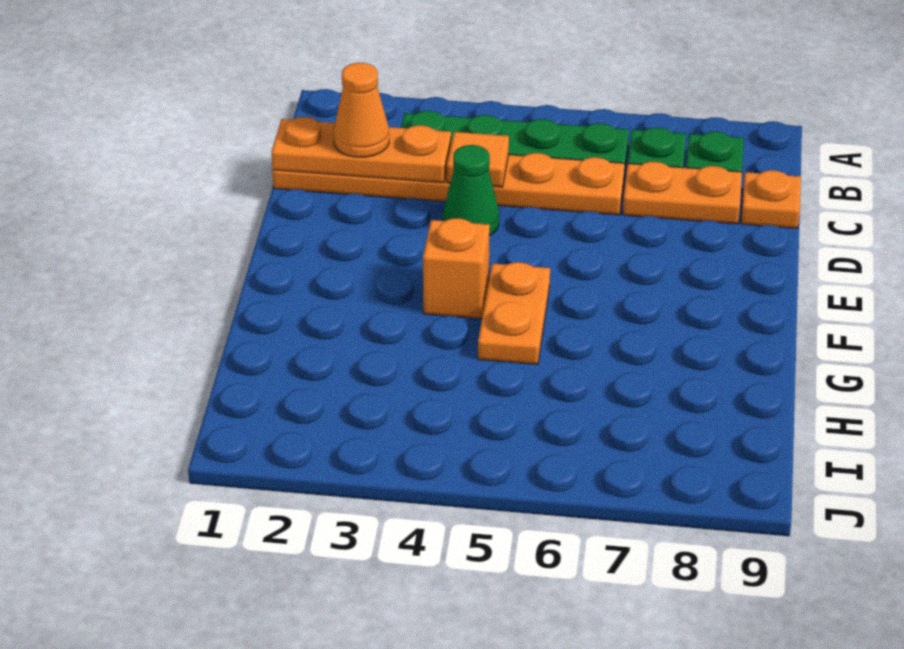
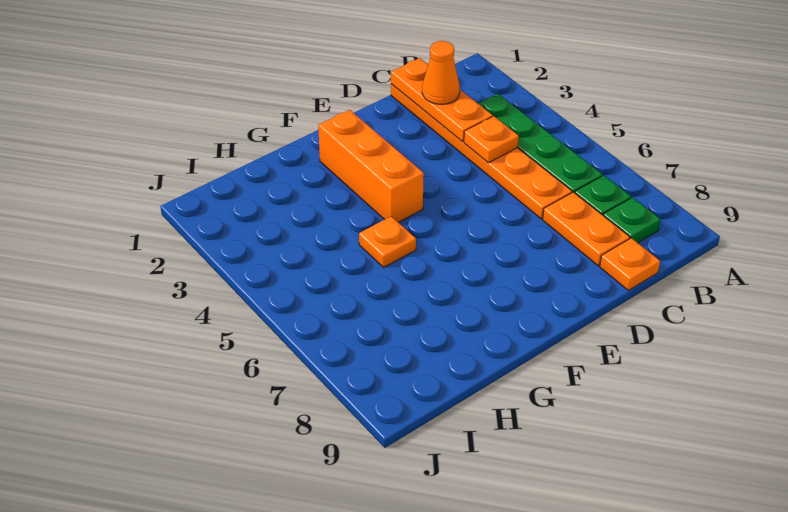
orange 1x1 tile [447,132,509,187] -> orange 1x1 plate [464,116,519,163]
green 1x1 cone [443,145,499,236] -> none
orange 1x1 brick [423,218,490,319] -> orange 1x3 brick [318,110,424,222]
orange 1x2 plate [478,262,550,364] -> orange 1x1 plate [359,216,416,267]

